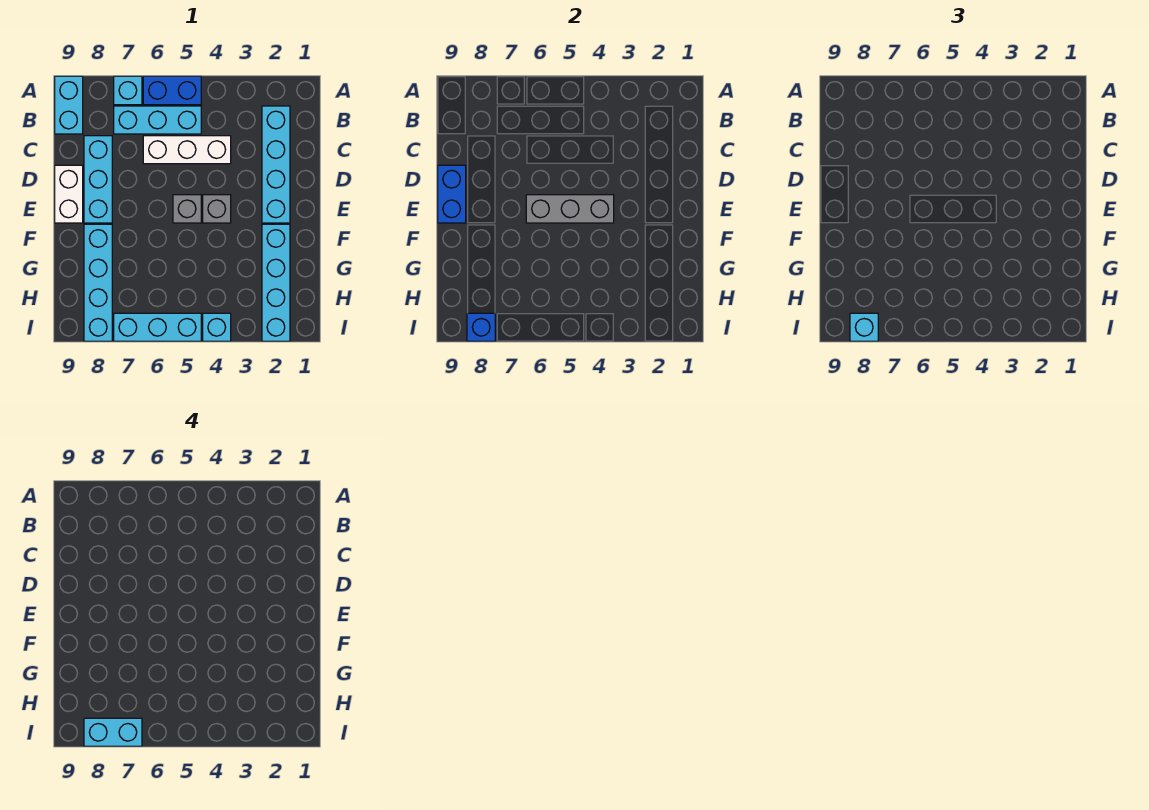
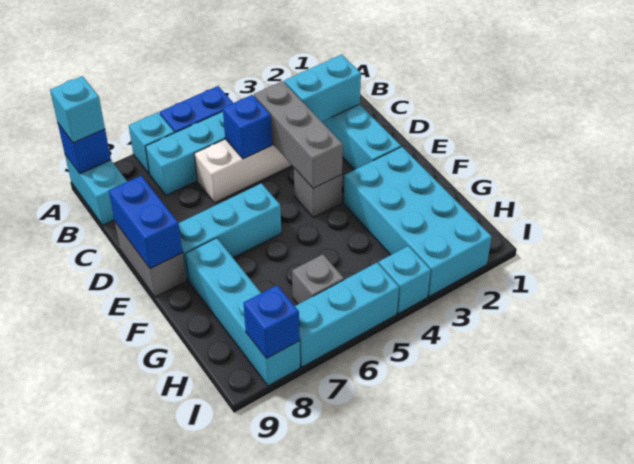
none -> blue 1x1 brick [58,124,111,174]
none -> blue 1x1 brick [223,95,272,159]
cyan 1x3 brick [84,136,112,223] -> cyan 1x3 brick turned to [179,183,281,280]
white 1x2 brick [55,165,83,223] -> grey 1x2 brick [115,222,186,297]
grey 1x3 brick [526,195,614,223] -> grey 1x3 brick turned to [254,81,343,188]
grey 1x1 brick [173,195,201,223] -> grey 1x1 brick moved to [292,254,344,304]
cyan 1x4 brick [262,224,290,341] -> cyan 2x4 brick [344,147,492,297]
cyan 1x2 brick [84,718,142,746] -> cyan 1x2 brick moved to [284,55,361,122]
cyan 1x1 brick [850,313,878,341] -> cyan 1x1 brick moved to [50,76,105,143]

